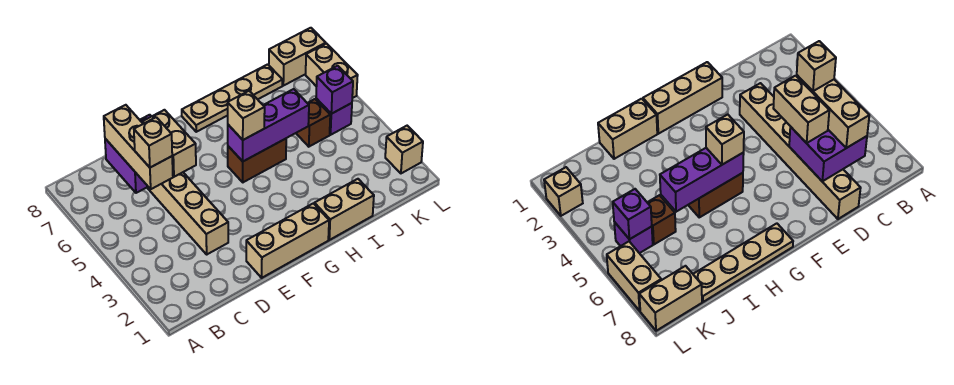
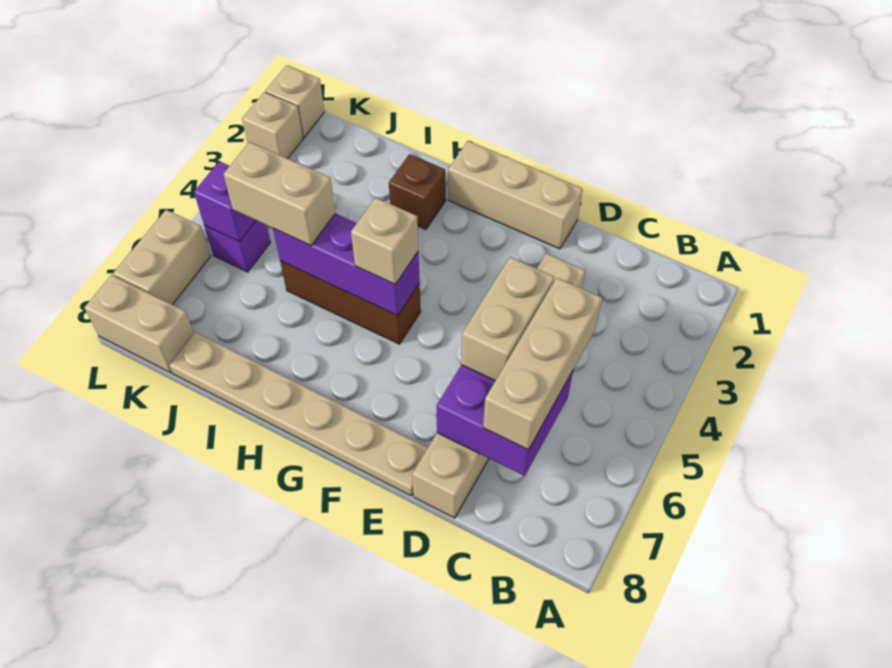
tan 1x1 brick [134,117,172,167] -> tan 1x1 brick moved to [265,65,324,138]
brown 1x2 brick [228,139,286,182] -> brown 1x3 brick [280,261,421,344]
tan 1x4 plate [182,64,282,132] -> tan 1x6 plate [169,332,428,496]
tan 1x2 brick [314,179,374,240] -> tan 1x2 brick moved to [223,142,335,246]
brown 1x1 brick [296,99,330,147] -> brown 1x1 brick moved to [389,154,446,229]

